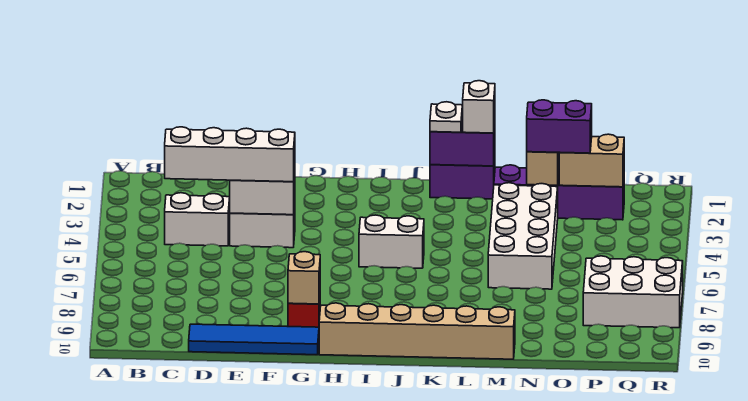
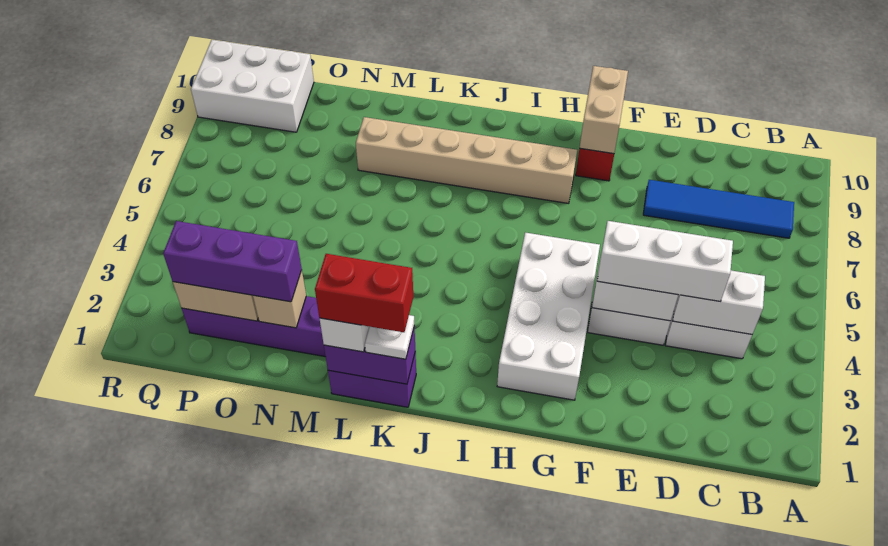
white 1x4 brick [165,127,295,182] -> white 1x3 brick [597,221,733,301]
blue 1x4 tile [189,324,319,355] -> blue 1x4 tile moved to [643,180,794,238]
tan 1x1 brick [288,252,320,304] -> tan 1x2 brick [580,66,628,154]
tan 1x6 brick [319,303,515,359] -> tan 1x6 brick moved to [356,117,577,203]
white 1x2 brick [359,215,424,268] -> white 1x2 brick moved to [673,270,765,334]
none -> red 1x2 brick [315,254,413,332]
white 2x4 brick [488,183,558,289] -> white 2x4 brick moved to [497,233,600,400]
purple 1x2 brick [527,100,592,153] -> purple 1x3 brick [163,221,302,302]
white 2x3 brick [583,256,683,328] -> white 2x3 brick moved to [191,40,314,132]

